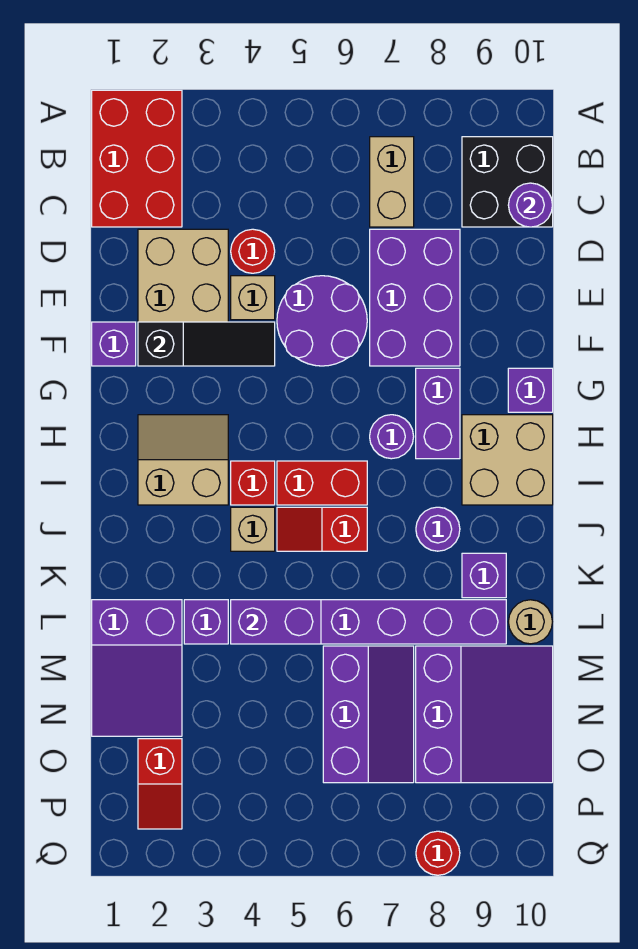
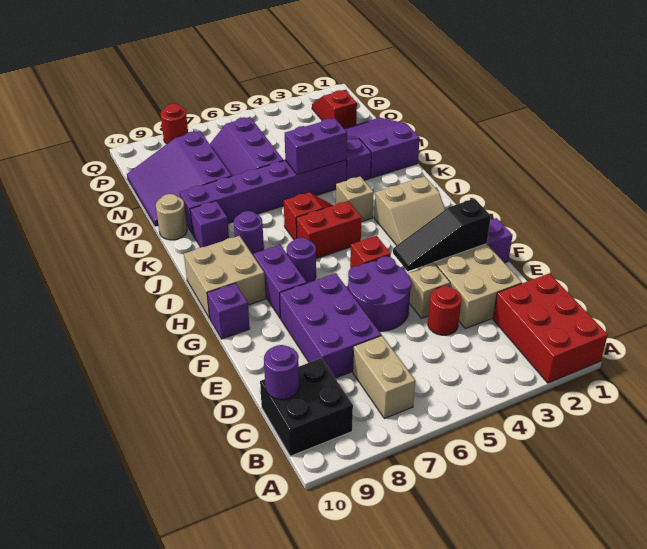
red 1x1 brick [231,461,275,505] -> red 1x1 brick moved to [350,236,391,268]

